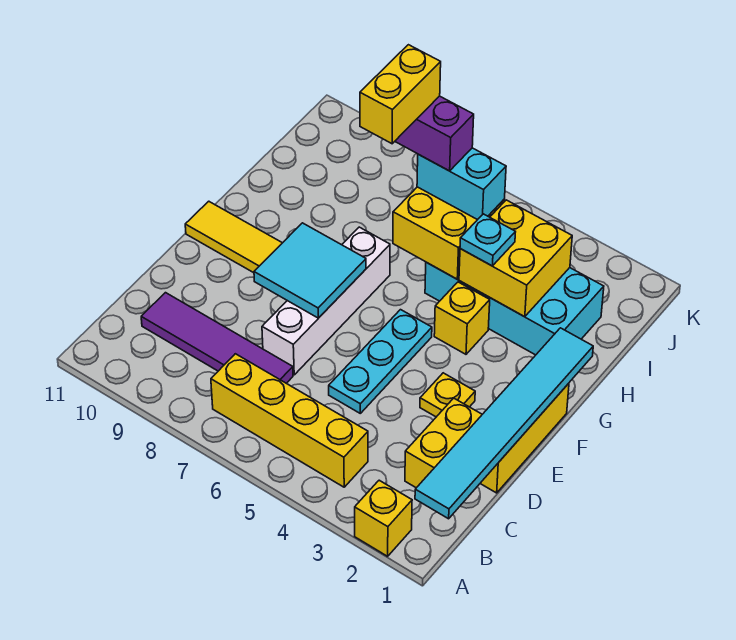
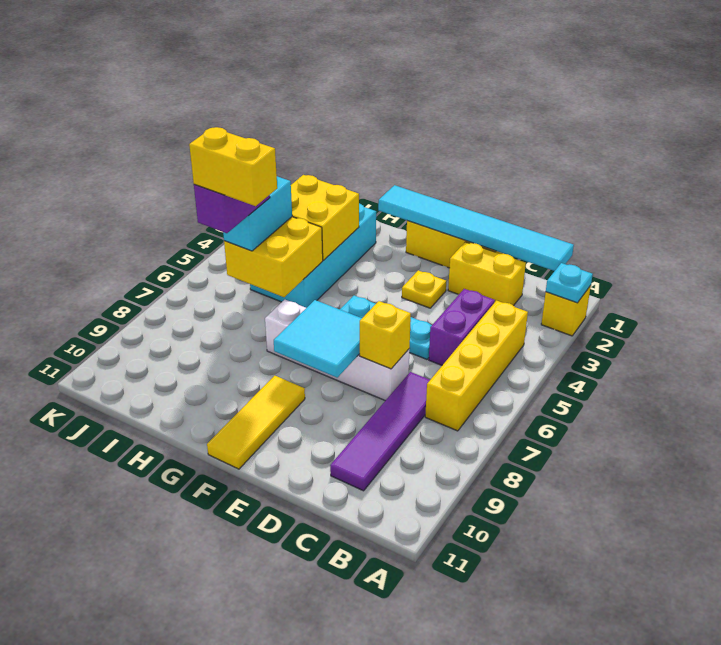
none -> purple 1x2 brick [429,289,495,365]
yellow 1x1 brick [434,282,490,354] -> yellow 1x1 brick moved to [360,301,411,369]
cyan 1x1 plate [460,214,515,266] -> cyan 1x1 plate moved to [546,263,593,303]

